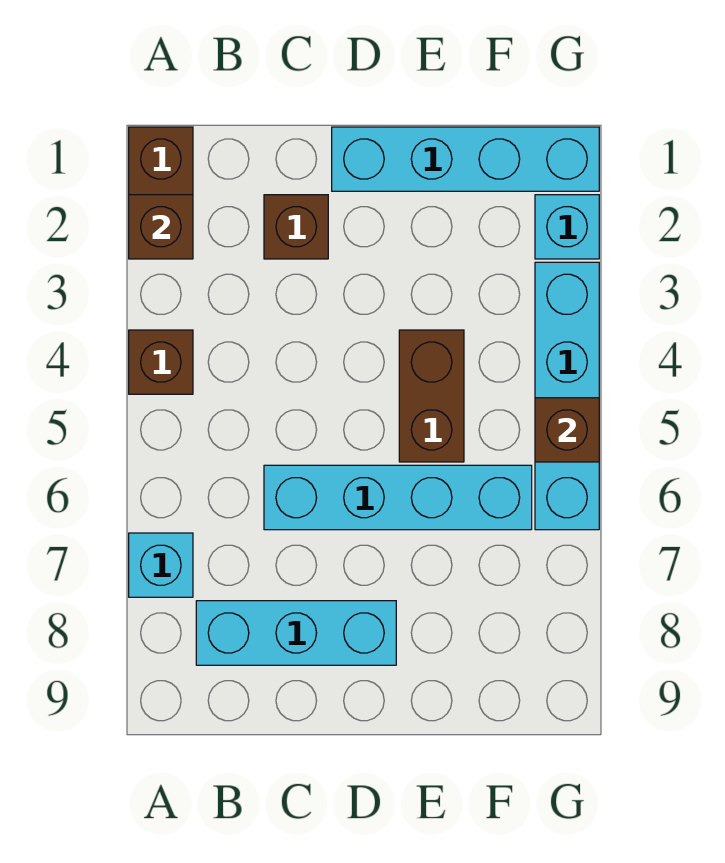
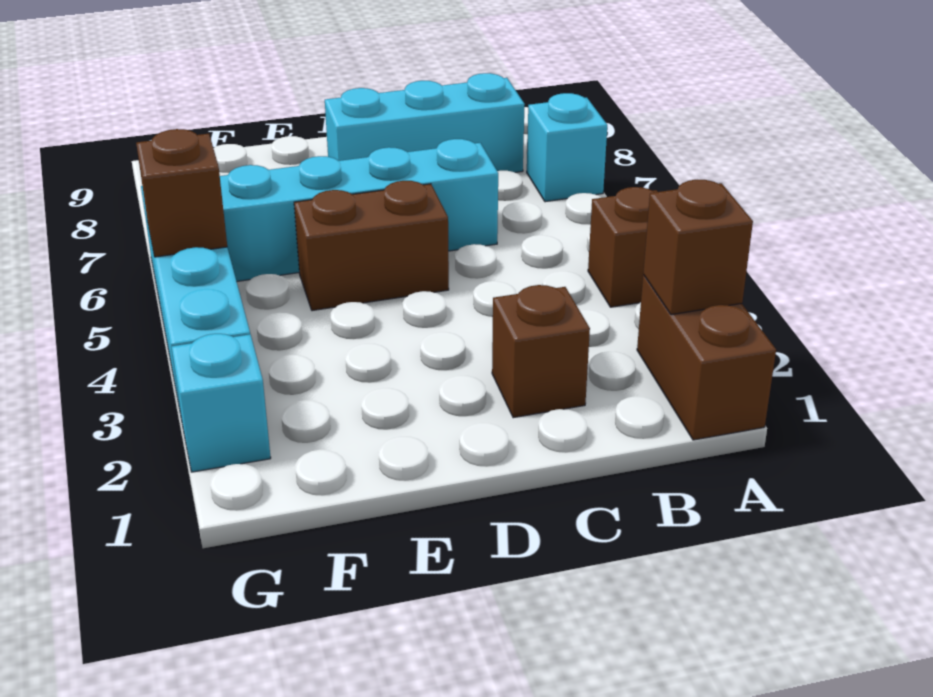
cyan 1x4 brick [332,127,599,191] -> none
brown 1x2 brick [399,330,464,462] -> brown 1x2 brick turned to [294,181,449,311]

